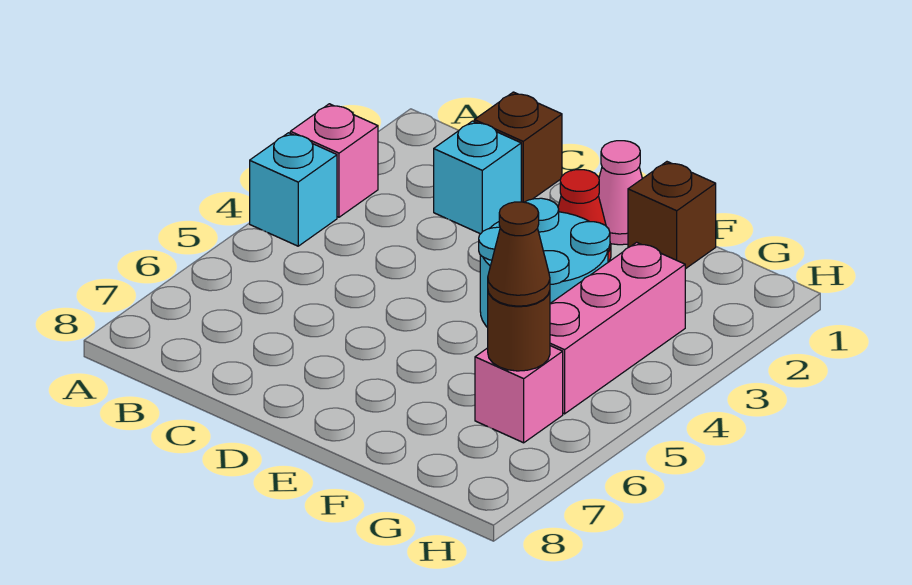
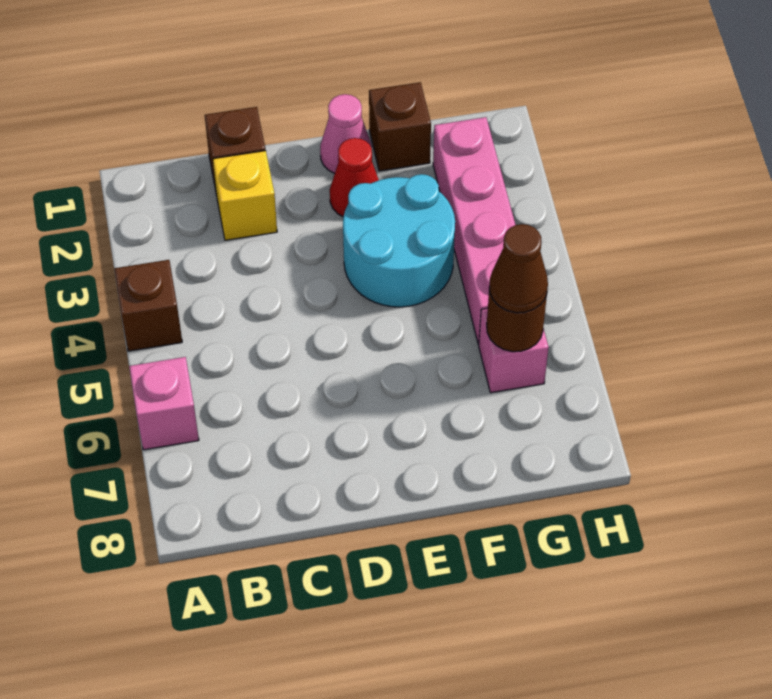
pink 1x1 brick [290,104,378,217] -> pink 1x1 brick moved to [129,357,199,450]
cyan 1x1 brick [250,133,337,246] -> brown 1x1 brick [114,260,182,351]
cyan 1x1 brick [434,121,521,234] -> yellow 1x1 brick [213,151,277,240]
pink 1x3 brick [550,242,685,414] -> pink 1x4 brick [433,117,516,344]

